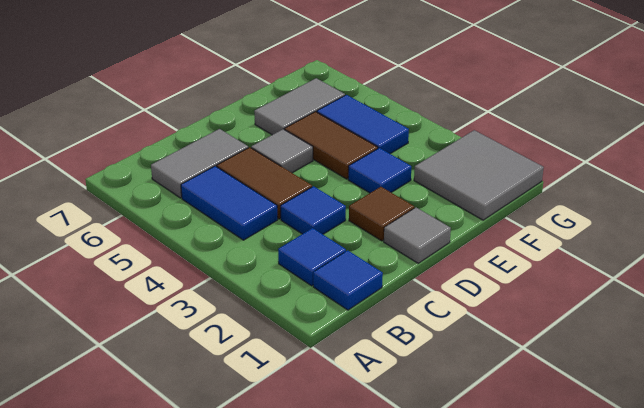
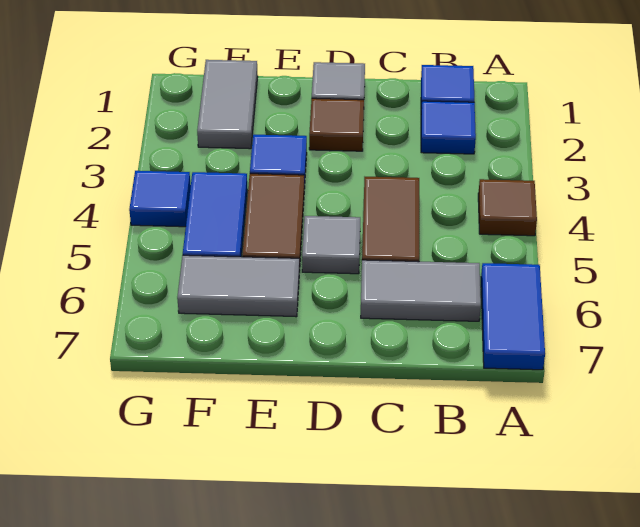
none -> brown 1x1 tile [478,179,537,236]
blue 1x2 tile [181,166,278,240] -> blue 1x2 tile moved to [481,263,545,370]
blue 1x1 tile [281,186,346,234] -> blue 1x1 tile moved to [129,171,191,227]
grey 2x2 tile [414,130,544,220] -> grey 1x2 tile [197,60,258,149]

